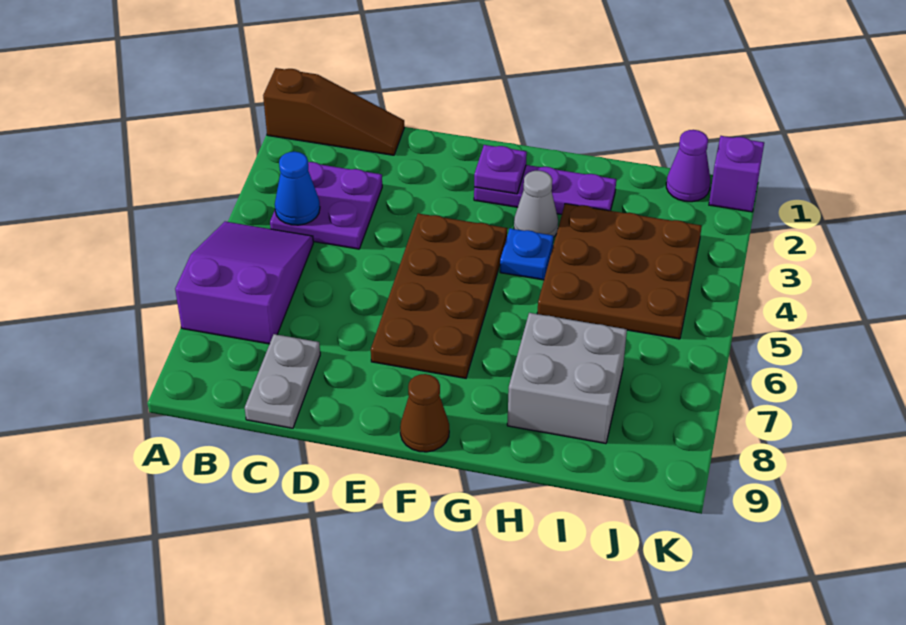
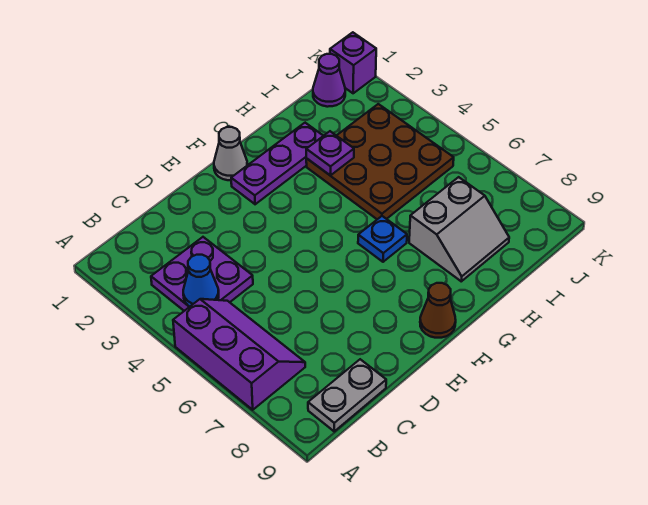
brown 1x3 slope [263,68,404,155] -> none
purple 2x3 slope [175,222,313,344] -> purple 2x3 slope turned to [173,299,305,410]
grey 1x2 plate [245,334,320,428] -> grey 1x2 plate turned to [308,359,386,431]
brown 2x4 plate [371,213,507,378] -> none
purple 1x1 plate [474,145,527,194] -> purple 1x1 plate moved to [306,131,354,175]
grey 1x1 cone [514,171,558,237] -> grey 1x1 cone moved to [214,127,247,180]
blue 1x1 plate [500,228,554,280] -> blue 1x1 plate moved to [358,216,407,262]
grey 2x2 brick [507,313,627,444] -> grey 2x2 slope [409,177,509,281]

